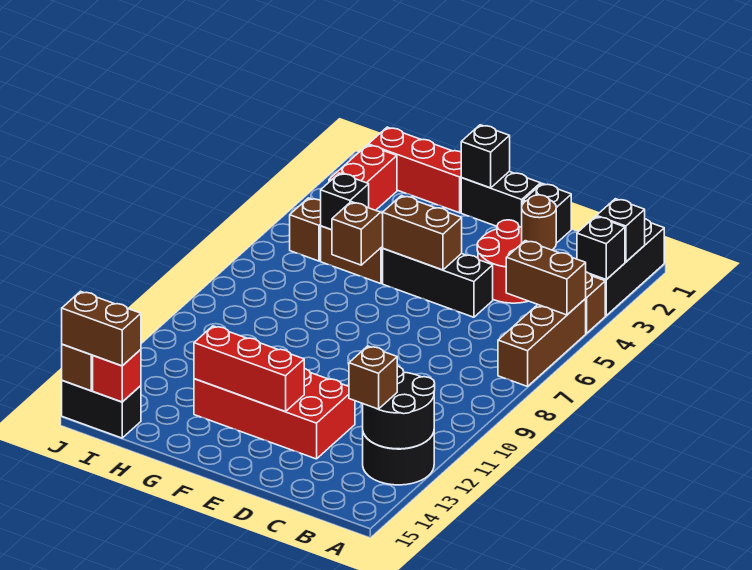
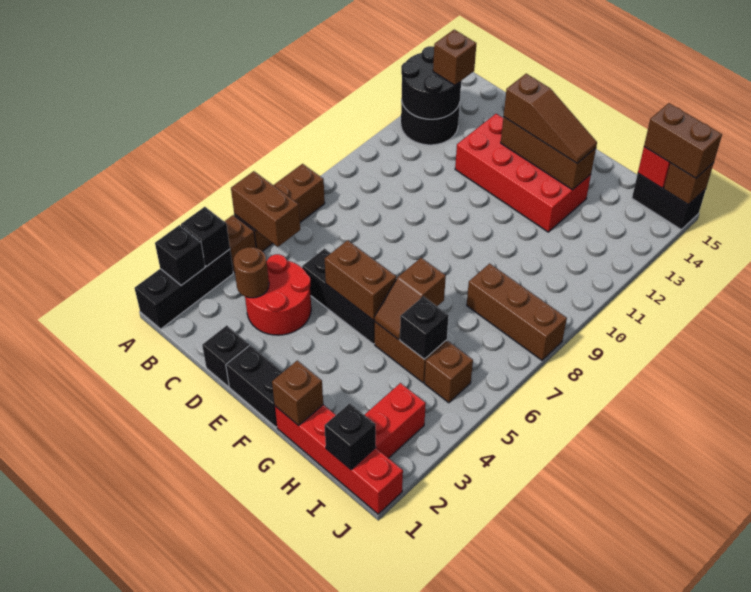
red 1x3 brick [194,326,304,412] -> brown 1x3 brick [501,117,596,190]
none -> brown 1x3 slope [504,74,597,163]
black 1x1 brick [461,125,510,188] -> black 1x1 brick moved to [325,403,376,470]
red 1x3 brick [368,127,462,213] -> red 1x4 brick [275,405,403,514]
none -> brown 1x1 brick [272,361,323,426]
none -> brown 1x3 brick [467,264,567,360]

